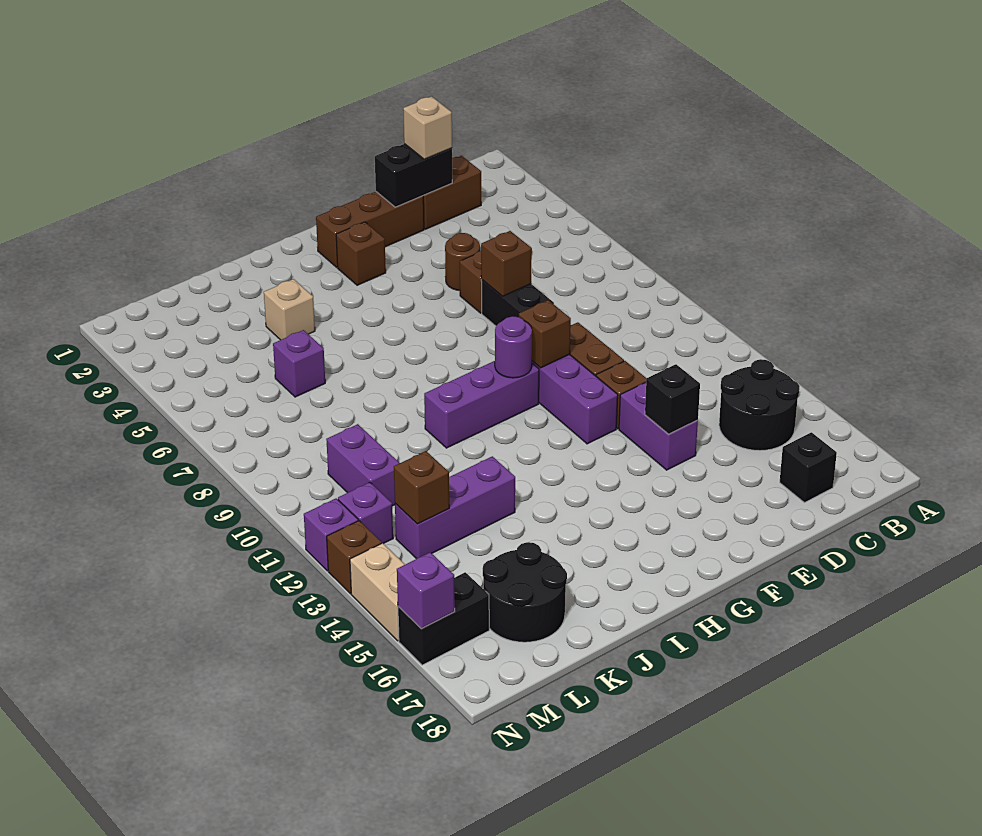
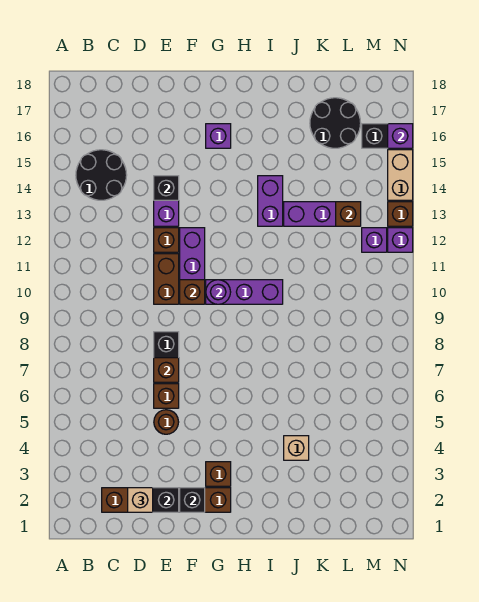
black 1x1 brick [780,432,837,503] -> black 1x1 brick moved to [180,488,205,512]
purple 1x1 brick [273,330,325,397] -> purple 1x1 brick moved to [206,124,231,148]
purple 1x2 brick [326,424,399,506] -> purple 1x2 brick moved to [258,176,283,226]

